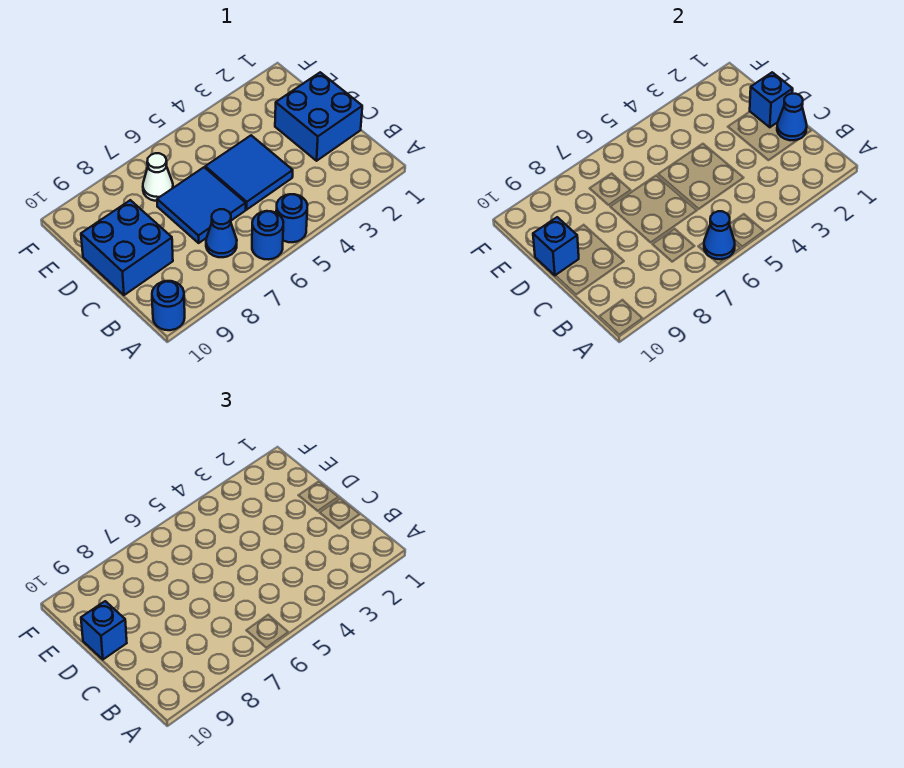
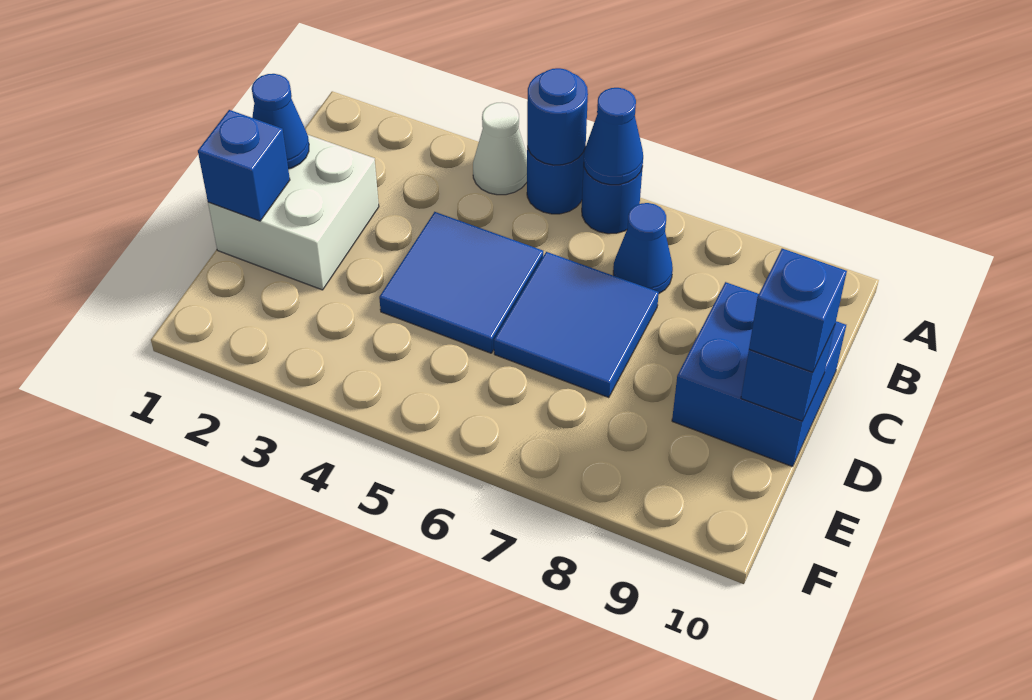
blue 1x1 round brick [152,281,185,330] -> blue 1x1 round brick moved to [527,68,588,165]
blue 2x2 brick [275,72,362,161] -> white 2x2 brick [208,135,379,290]
white 1x1 cone [143,153,173,201] -> white 1x1 cone moved to [473,103,527,195]

